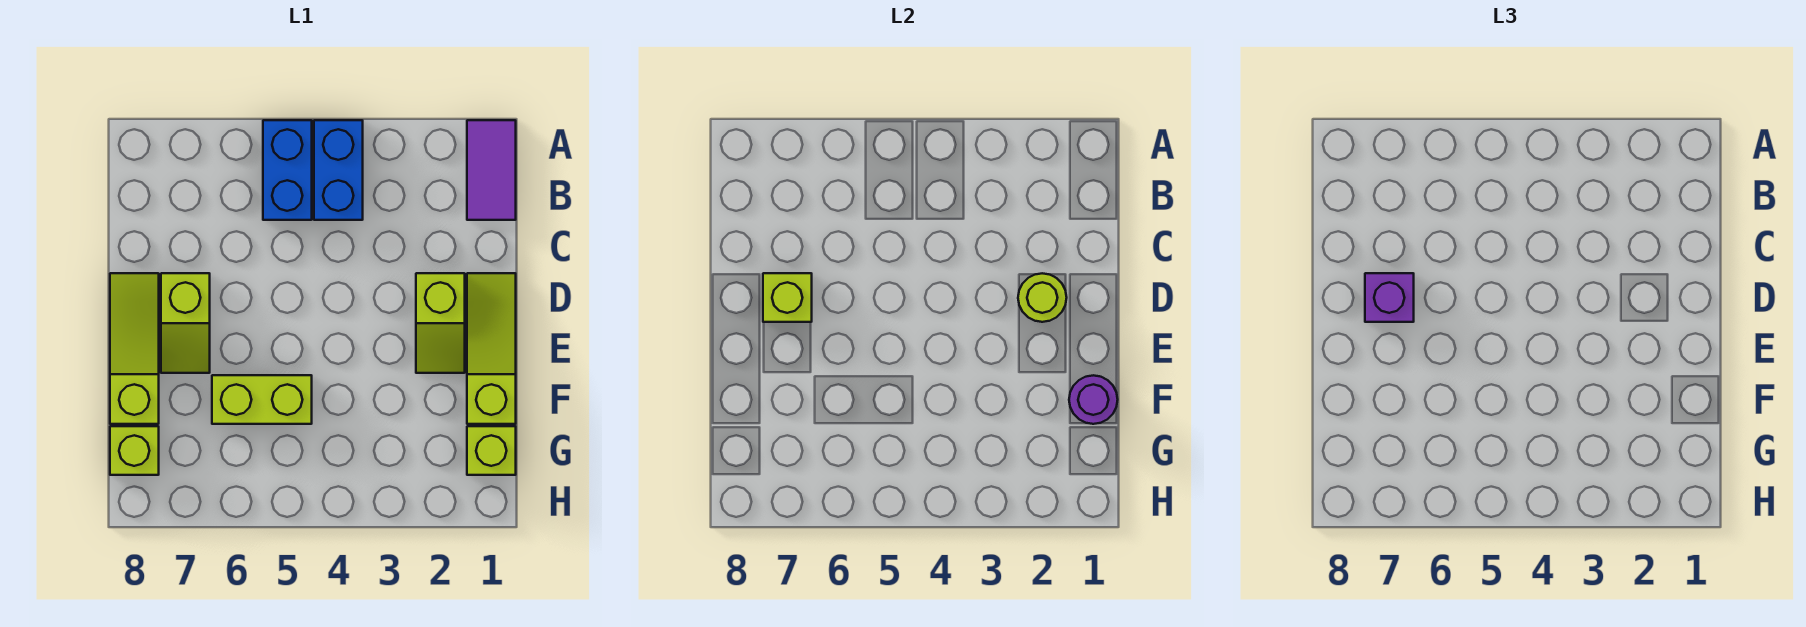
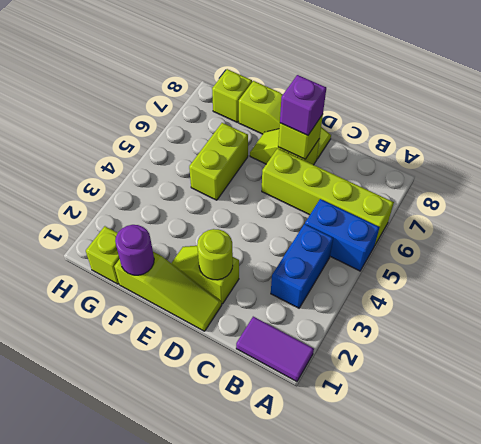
blue 1x2 brick [314,120,363,220] -> blue 1x2 brick turned to [271,224,333,308]
none -> lime 1x4 brick [262,148,394,245]

